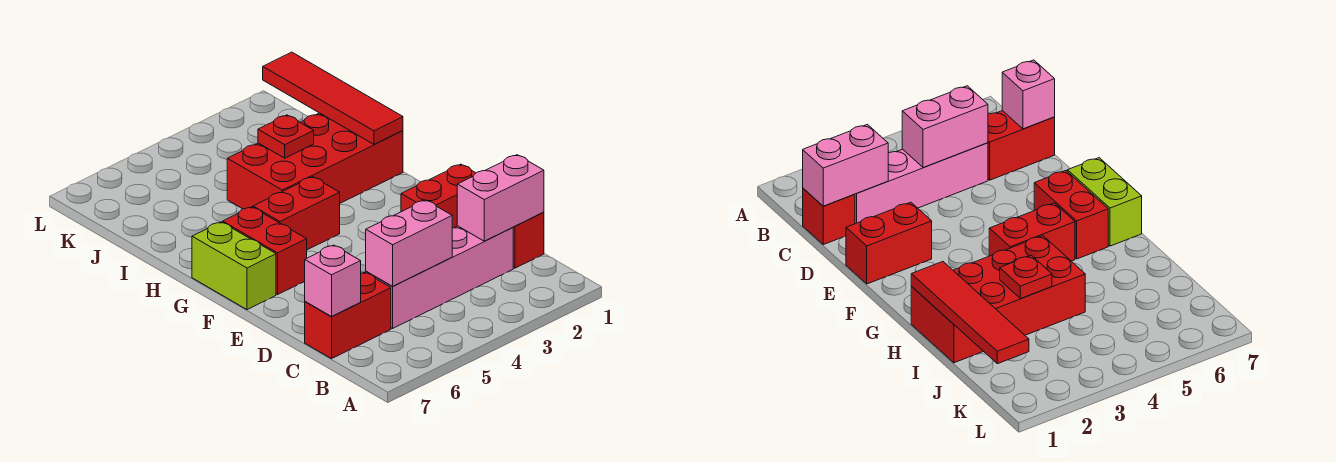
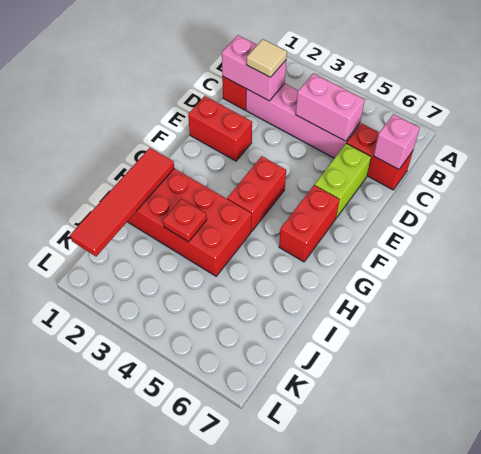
none -> tan 1x1 tile [246,39,287,77]
lime 1x2 brick [192,222,276,310] -> lime 1x2 brick moved to [315,143,371,218]
red 1x2 brick [253,177,340,250] -> red 1x2 brick turned to [227,156,286,231]

